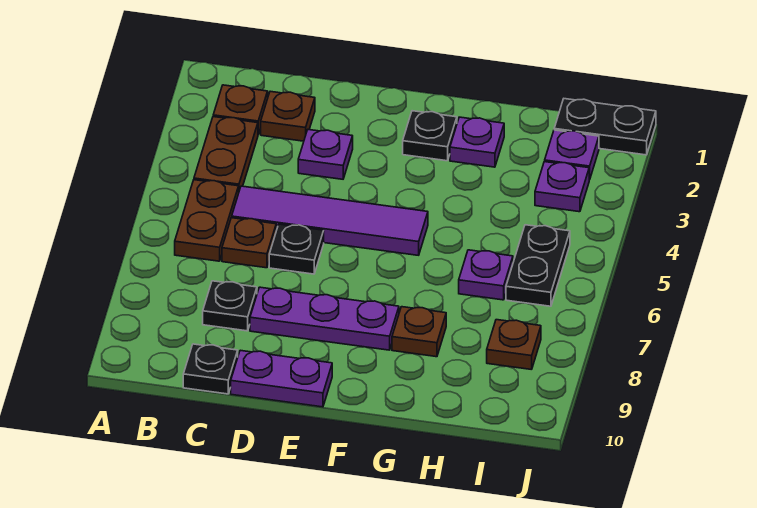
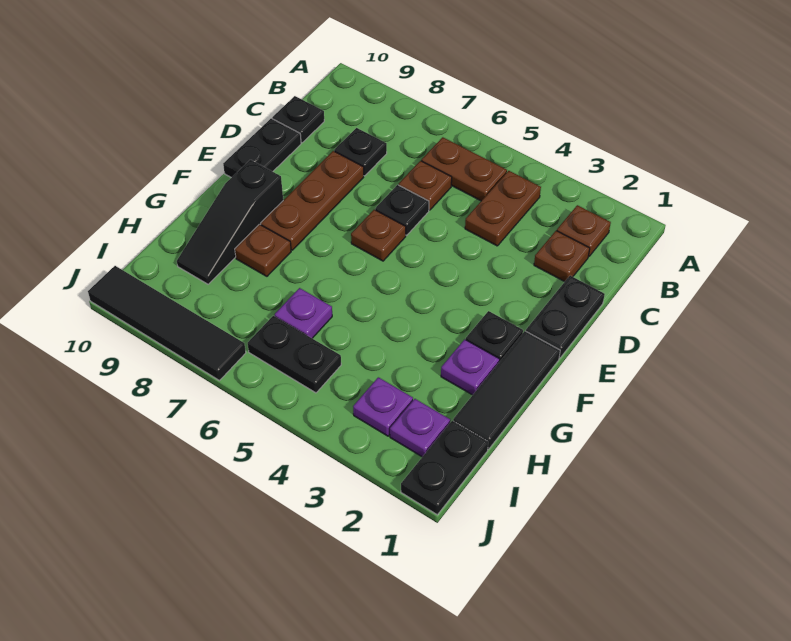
brown 1x2 plate [194,117,258,191] -> brown 1x2 plate turned to [465,171,541,246]
purple 1x4 tile [232,186,428,255] -> none
none -> black 1x2 plate [526,276,605,358]
purple 1x1 plate [298,130,353,179] -> none
purple 1x3 plate [250,287,399,350] -> brown 1x3 plate [261,151,364,250]
purple 1x2 plate [231,350,332,407] -> black 1x2 plate [223,118,301,178]
none -> black 1x3 tile [453,331,560,449]
none -> black 1x3 slope [177,160,283,284]
brown 1x1 plate [487,320,541,370] -> brown 1x1 plate moved to [351,210,406,261]
none -> black 1x4 tile [88,266,246,381]

